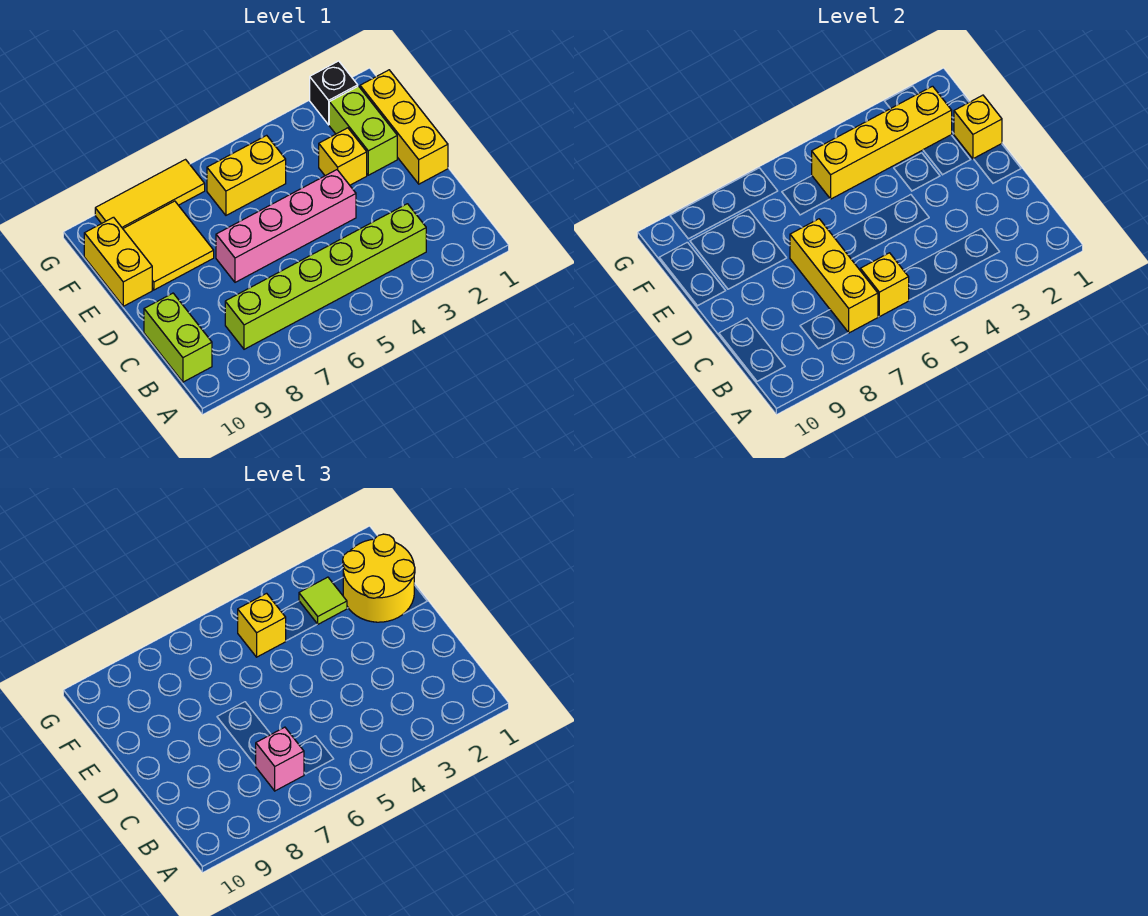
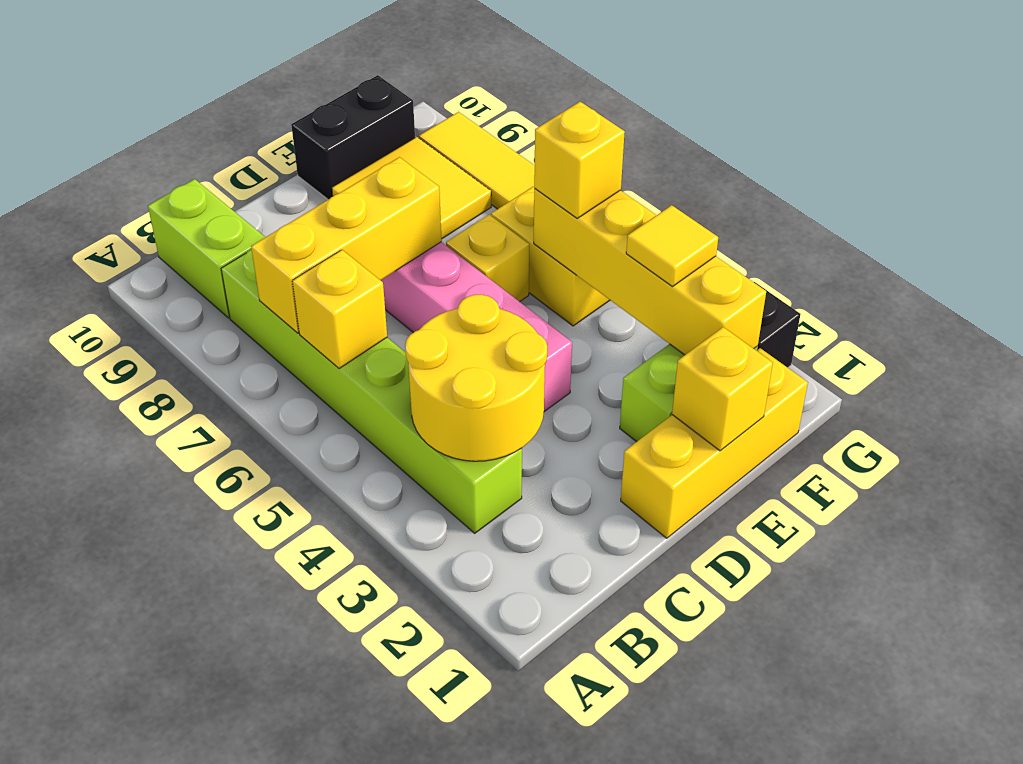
pink 1x1 brick [256,727,304,791] -> none
lime 1x2 brick [144,293,212,382] -> lime 1x2 brick turned to [148,179,265,318]
yellow 2x2 round brick [343,534,415,622] -> yellow 2x2 round brick moved to [405,295,547,461]
yellow 1x1 brick [319,128,367,185] -> yellow 1x1 brick moved to [446,215,529,302]
yellow 1x2 brick [84,217,152,306] -> black 1x2 brick [291,75,415,200]
lime 1x1 tile [299,577,347,624] -> yellow 1x1 tile [626,205,718,287]

